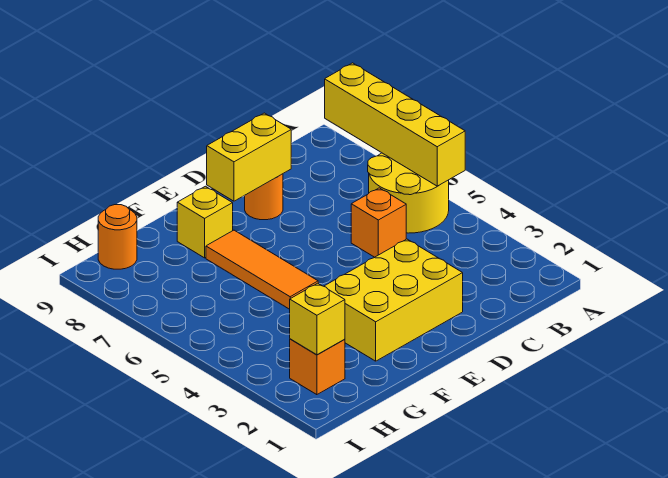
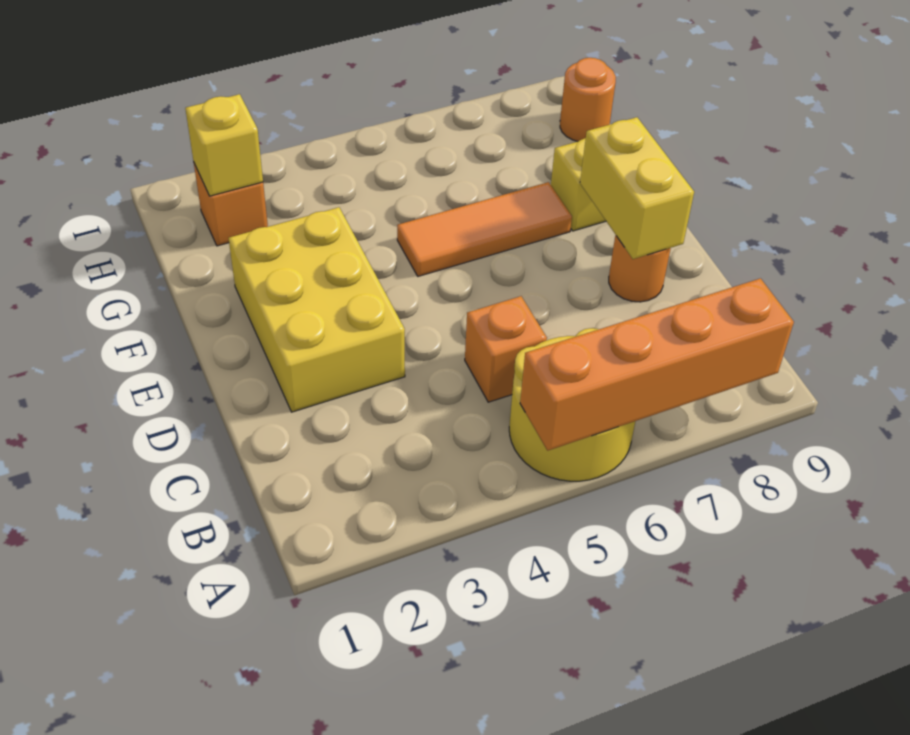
yellow 1x4 brick [325,63,465,186] -> orange 1x4 brick [520,278,794,450]

